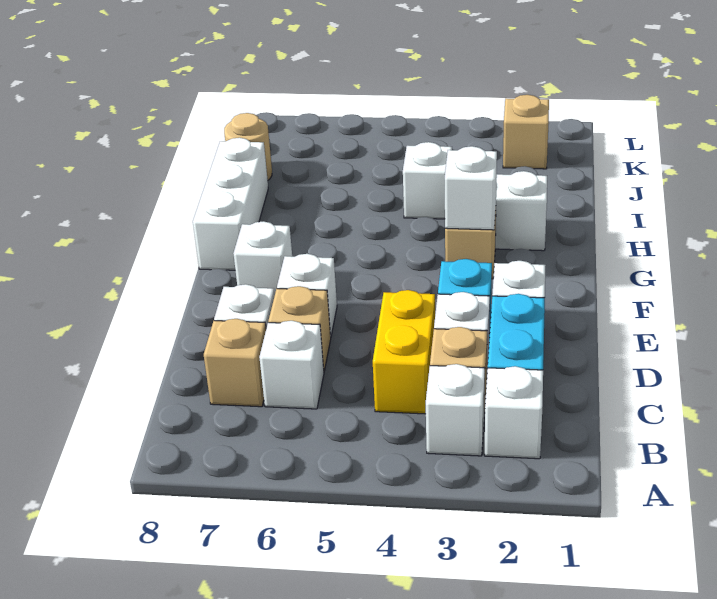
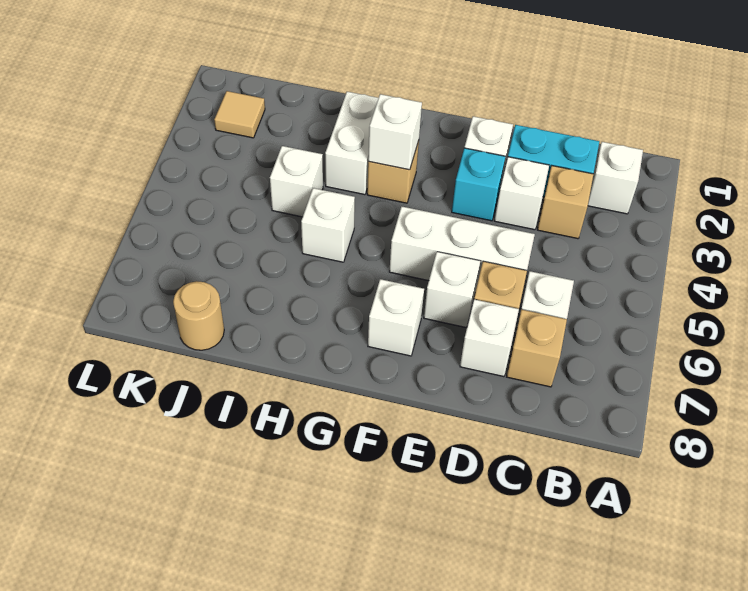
white 1x1 brick [426,364,485,456] -> white 1x1 brick moved to [301,188,355,262]
yellow 1x2 brick [373,290,435,414] -> none
white 1x3 brick [193,138,268,270] -> white 1x3 brick moved to [389,207,535,288]
tan 1x1 brick [503,95,549,169] -> tan 1x1 tile [214,91,265,138]

